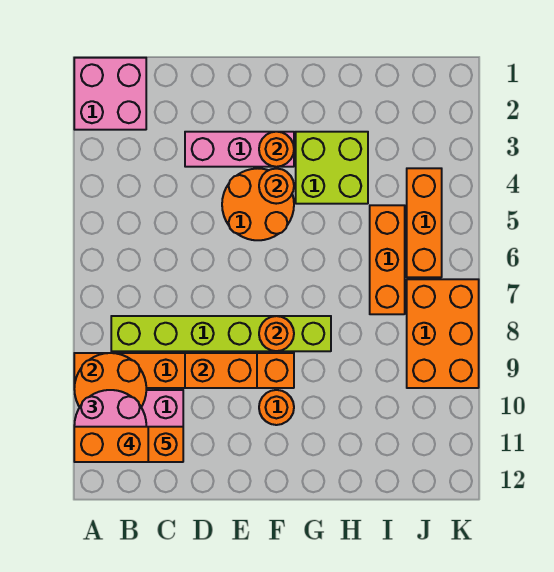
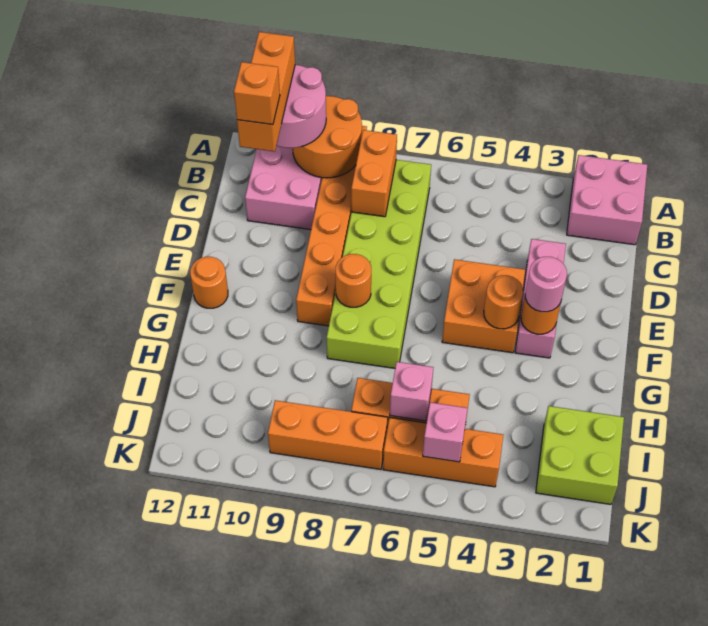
lime 1x6 brick [111,316,331,351] -> lime 2x6 brick [327,160,431,368]
orange 1x2 brick [185,353,257,388] -> orange 1x2 brick moved to [351,130,397,217]
orange 2x2 round brick [222,169,294,240] -> orange 2x2 brick [442,259,525,353]
none -> pink 1x1 round brick [525,257,567,312]
orange 1x1 round brick [259,390,294,425] -> orange 1x1 round brick moved to [190,257,228,308]
lime 2x2 brick [296,132,368,204] -> lime 2x2 brick moved to [536,406,624,504]
none -> pink 1x1 brick [390,362,433,421]
none -> pink 1x1 brick [423,402,468,462]
orange 2x3 brick [407,279,479,388] -> orange 1x3 brick [268,400,388,469]

